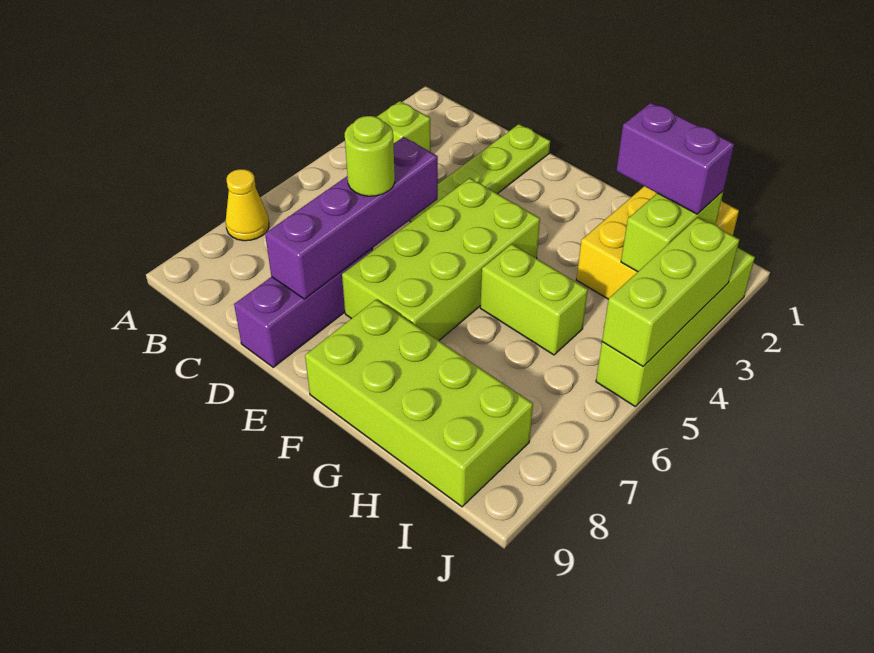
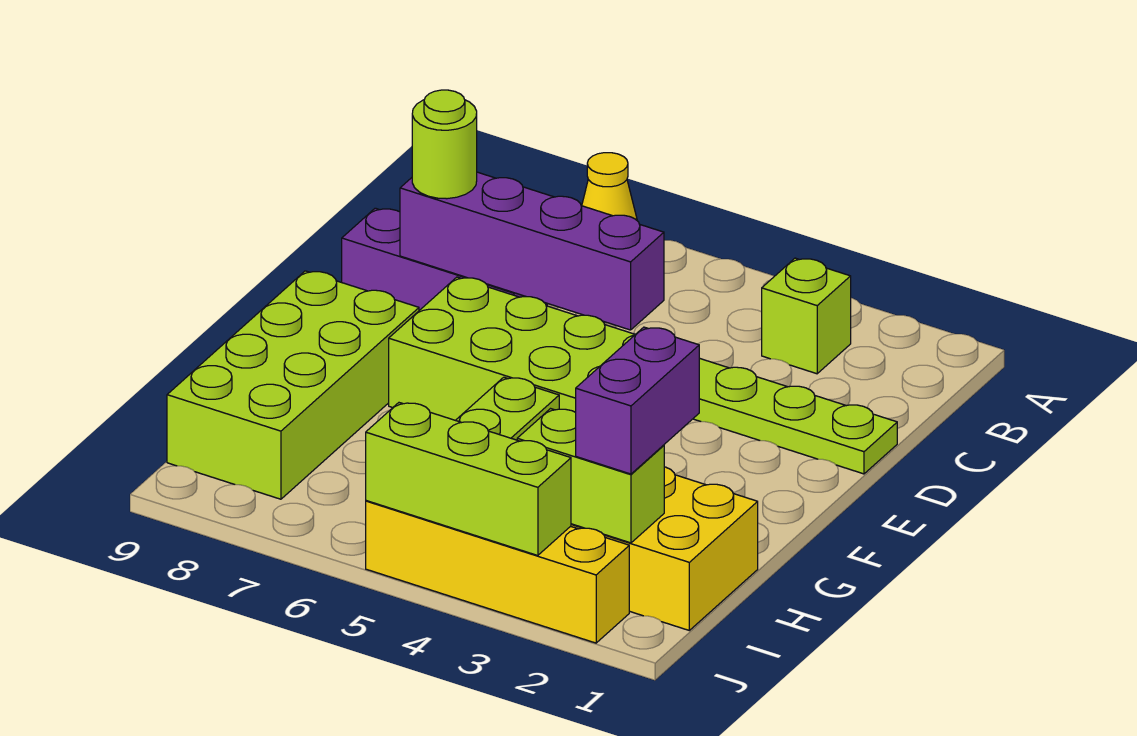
lime 1x1 round brick [345,116,395,196] -> lime 1x1 round brick moved to [412,90,477,199]
lime 1x4 brick [596,248,755,406] -> yellow 1x4 brick [366,501,629,643]

